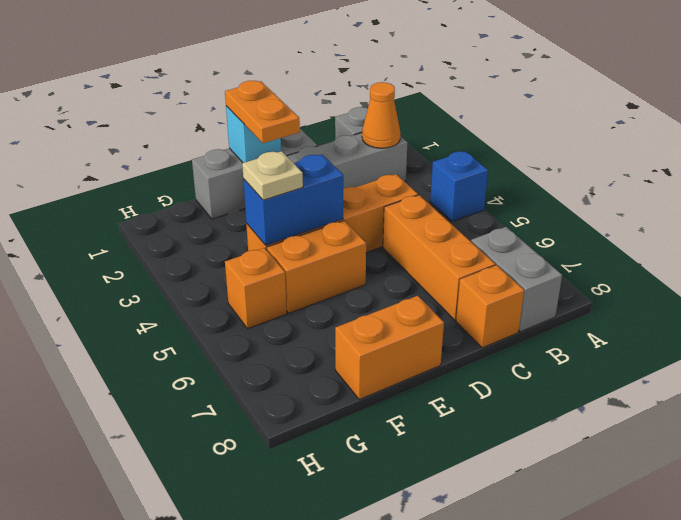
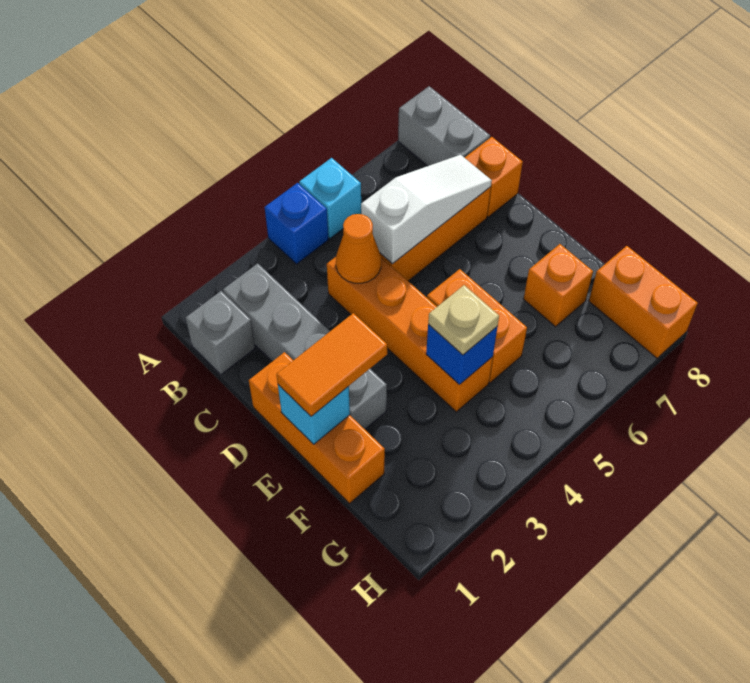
none -> cyan 1x1 brick [299,158,361,238]
orange 1x1 cone [362,82,400,148] -> orange 1x1 cone moved to [336,214,381,283]
grey 1x2 brick [471,227,562,332] -> grey 1x2 brick turned to [398,86,490,166]
none -> white 1x3 slope [361,155,492,264]
grey 1x3 brick [192,129,317,219] -> orange 1x3 brick [249,352,385,504]
orange 1x2 plate [225,81,300,143] -> orange 1x2 tile [276,313,387,416]
blue 1x2 brick [243,154,343,245] -> blue 1x1 brick [426,324,498,385]
orange 1x2 brick [335,296,444,399] -> orange 1x2 brick moved to [589,246,698,358]
orange 1x1 brick [225,248,287,329] -> orange 1x1 brick moved to [524,244,593,327]

